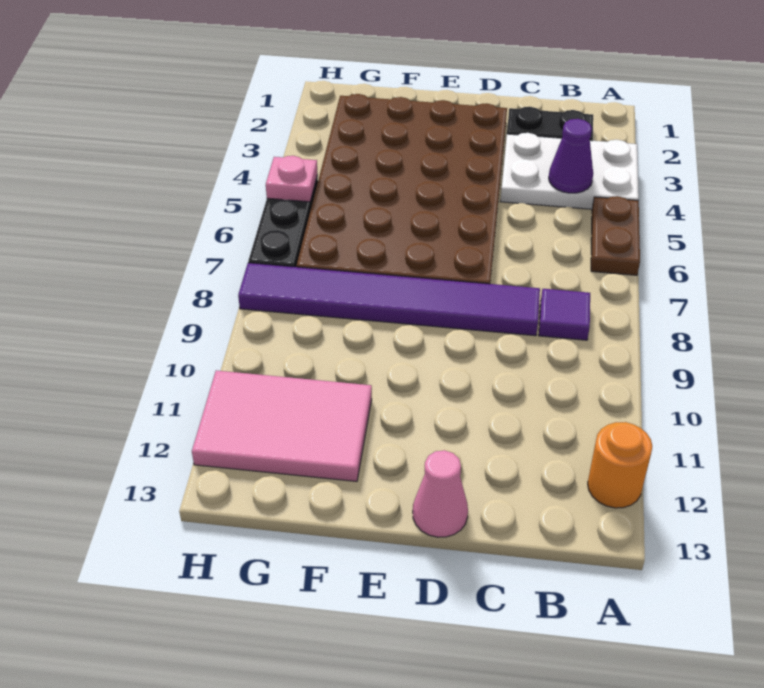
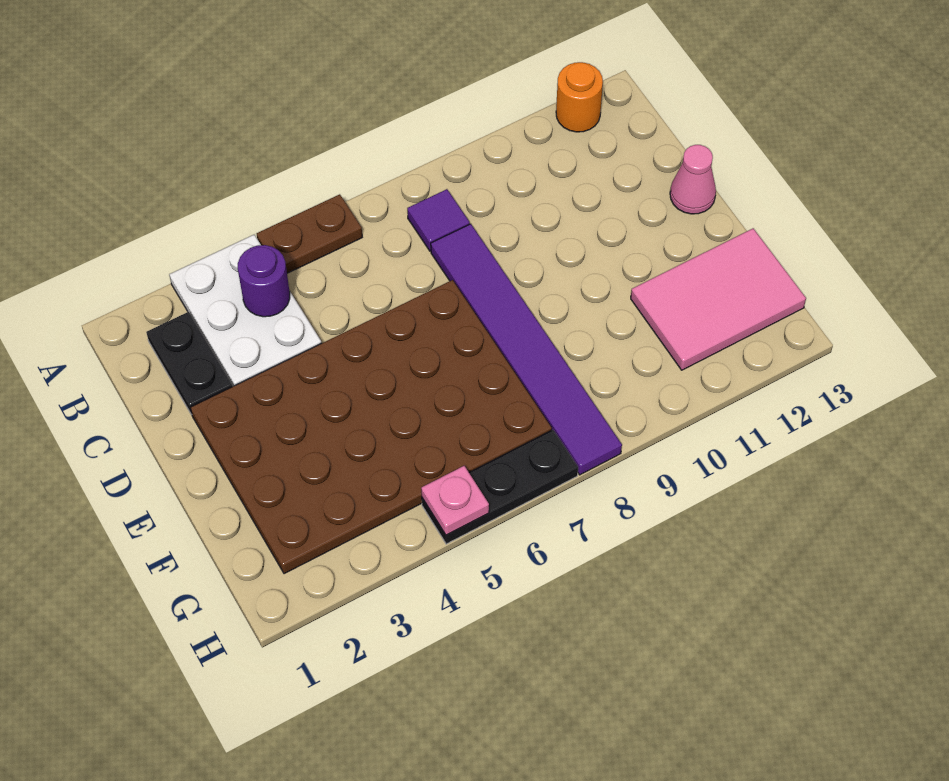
purple 1x1 cone [549,119,593,193] -> purple 1x1 round brick [238,245,290,317]
pink 2x3 tile [192,371,372,481] -> pink 2x3 tile turned to [631,228,806,370]

